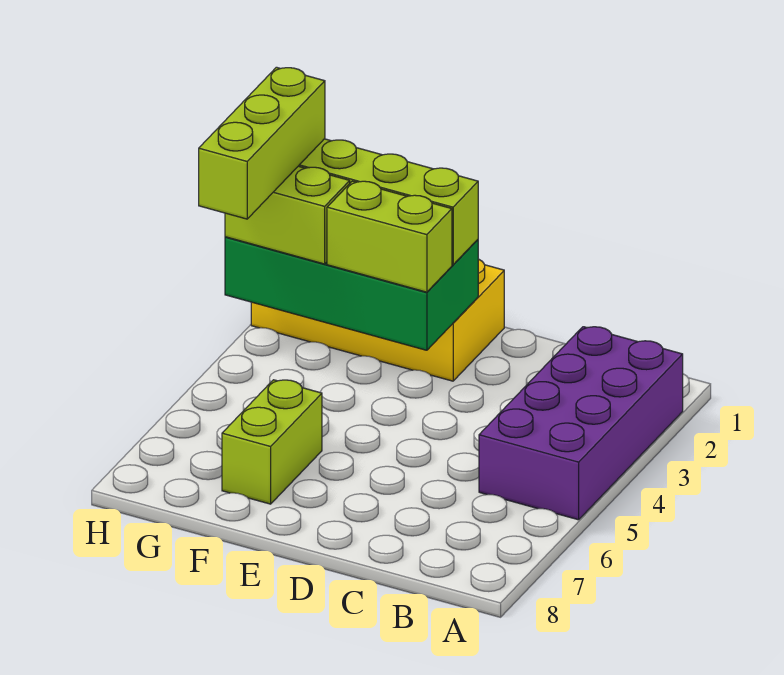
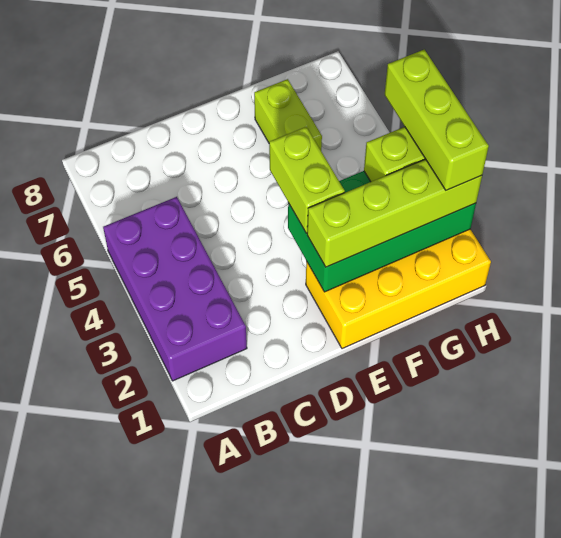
lime 1x2 brick [327,181,452,292] -> lime 1x2 brick turned to [269,127,345,233]

